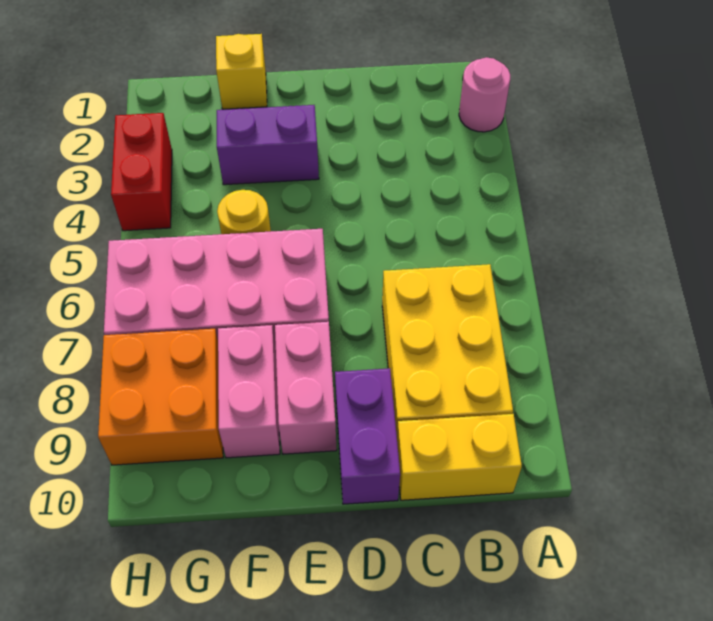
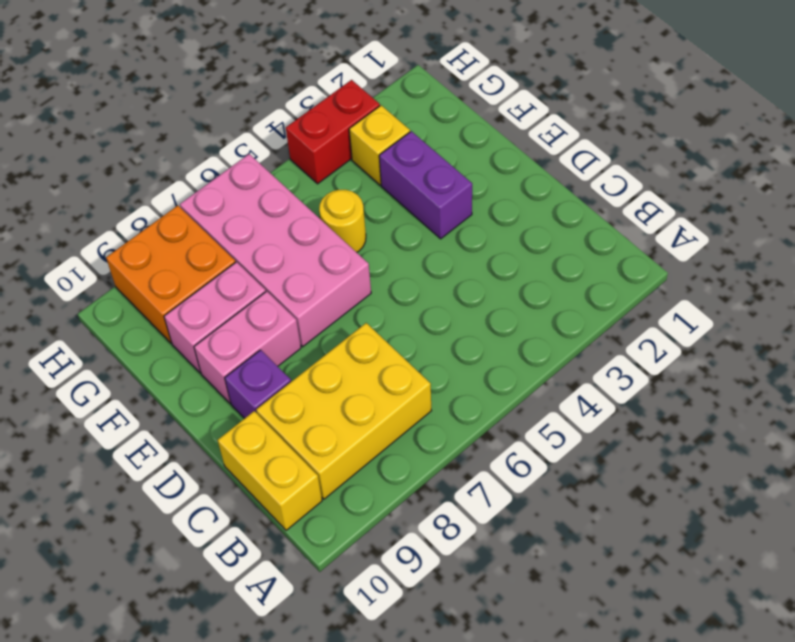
pink 1x1 round brick [459,57,510,132] -> none
purple 1x2 brick [335,368,400,504] -> purple 1x1 brick [225,350,291,418]
yellow 1x1 brick [216,34,267,109] -> yellow 1x1 brick moved to [349,105,410,185]

